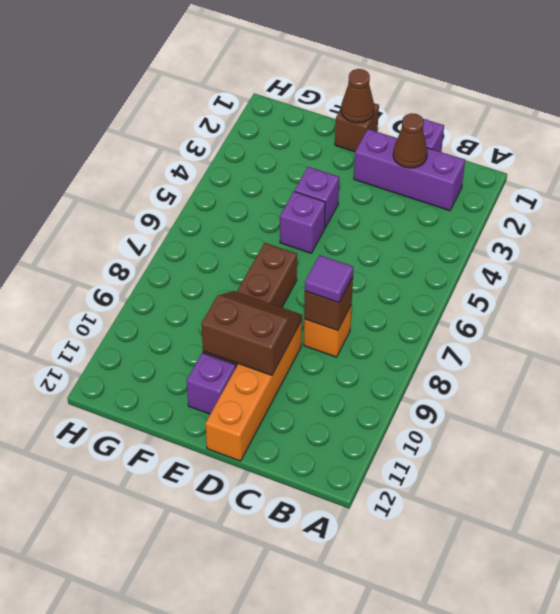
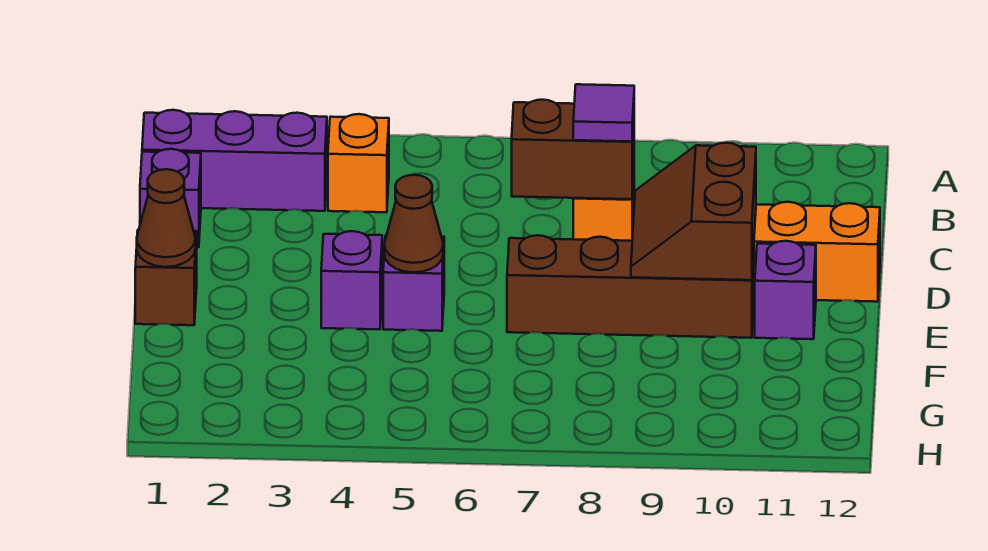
purple 1x3 brick [354,129,465,211] -> purple 1x3 brick turned to [142,110,327,211]
none -> orange 1x1 brick [328,114,389,212]
brown 1x1 cone [393,113,427,168] -> brown 1x1 cone moved to [384,175,443,272]
brown 1x1 brick [304,277,353,331] -> brown 1x2 brick [512,100,634,199]

